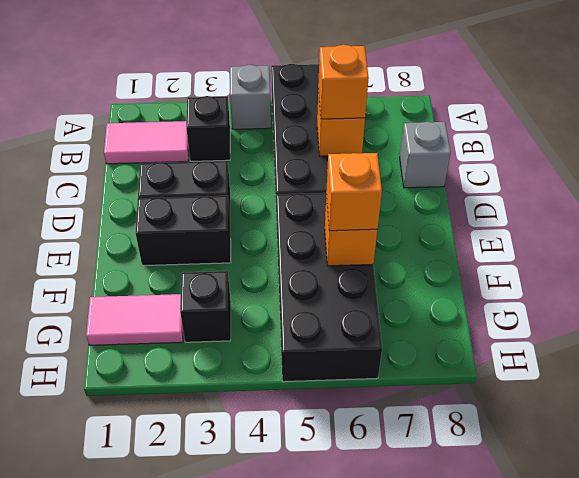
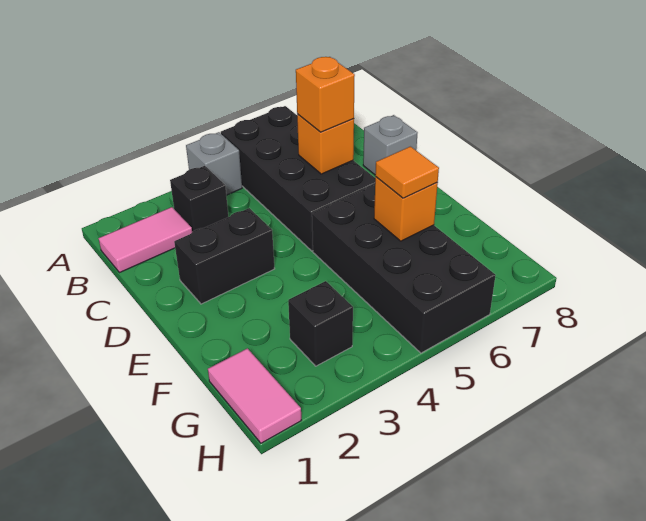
black 1x2 brick [135,196,231,266] -> none
orange 1x1 brick [326,153,382,231] -> orange 1x1 tile [375,147,439,198]
pink 1x2 tile [86,294,183,345] -> pink 1x2 tile turned to [208,348,301,443]

